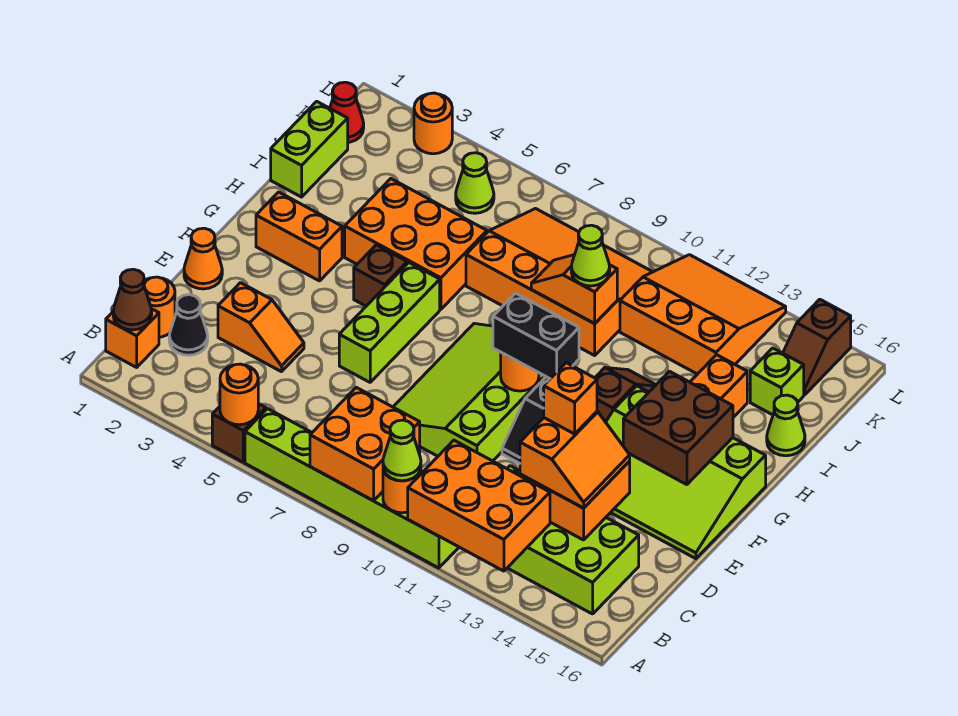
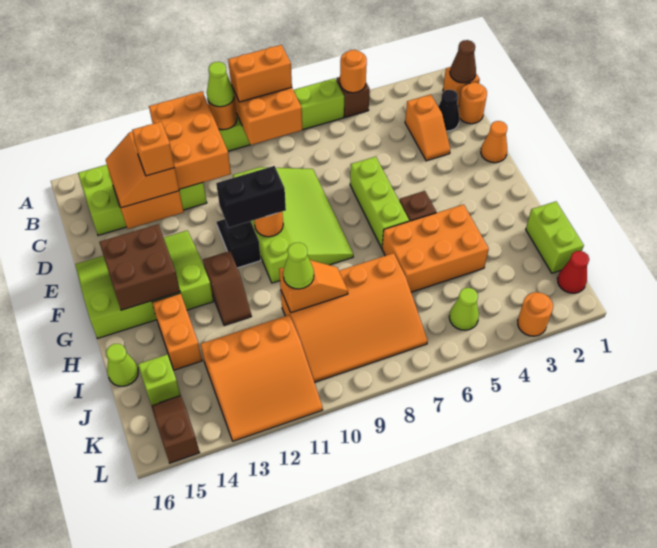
orange 2x3 brick [408,440,550,571] -> orange 2x3 brick turned to [149,92,231,189]
orange 1x2 slope [218,283,304,372] -> orange 1x2 slope turned to [405,94,450,161]
orange 1x2 brick [256,192,342,281] -> orange 1x2 brick moved to [228,45,292,102]

